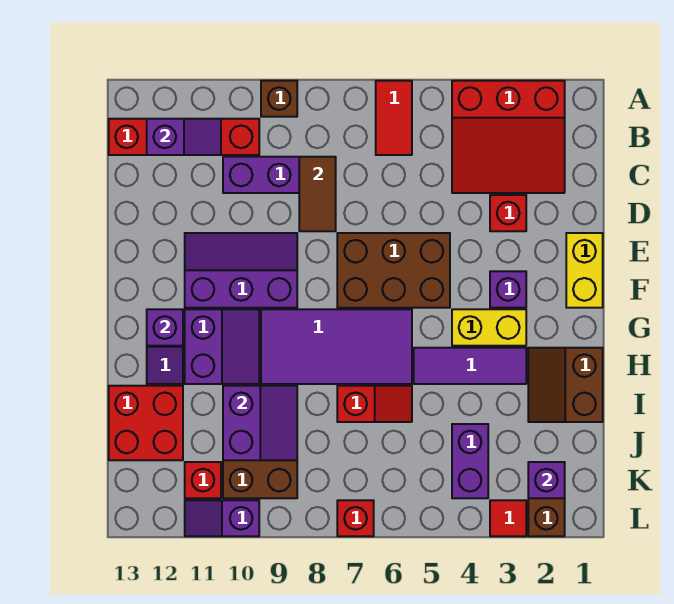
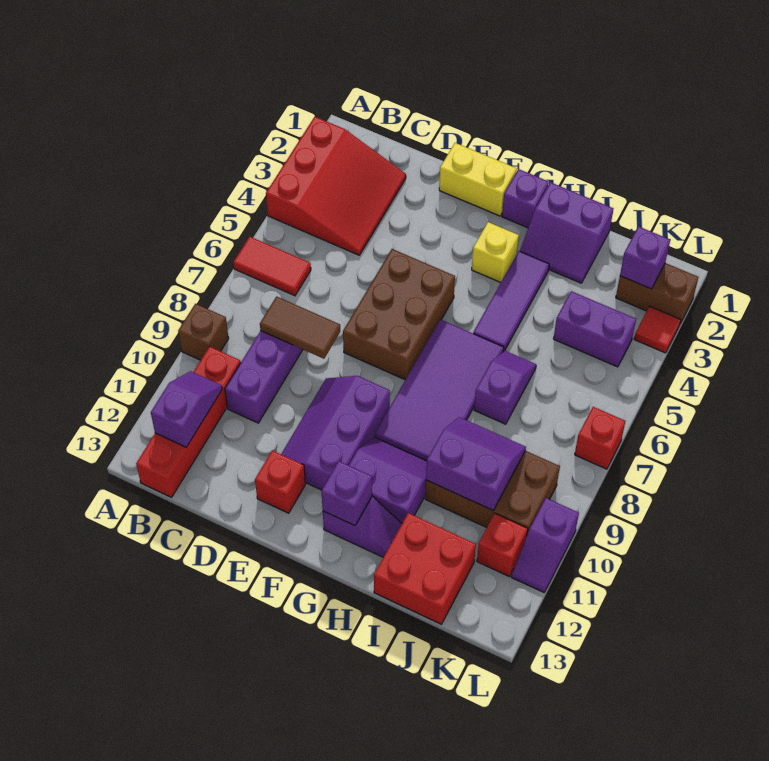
red 1x1 brick [490,195,526,231] -> red 1x1 brick moved to [255,450,306,513]
purple 1x1 brick [490,271,526,308] -> purple 1x1 brick moved to [502,169,549,228]
yellow 1x2 brick [452,309,526,346] -> yellow 1x1 brick [472,222,519,282]
brown 2x2 slope [528,348,603,422] -> purple 2x2 slope [520,182,614,283]
red 1x2 slope [337,386,412,422] -> purple 1x2 slope [474,351,536,424]

